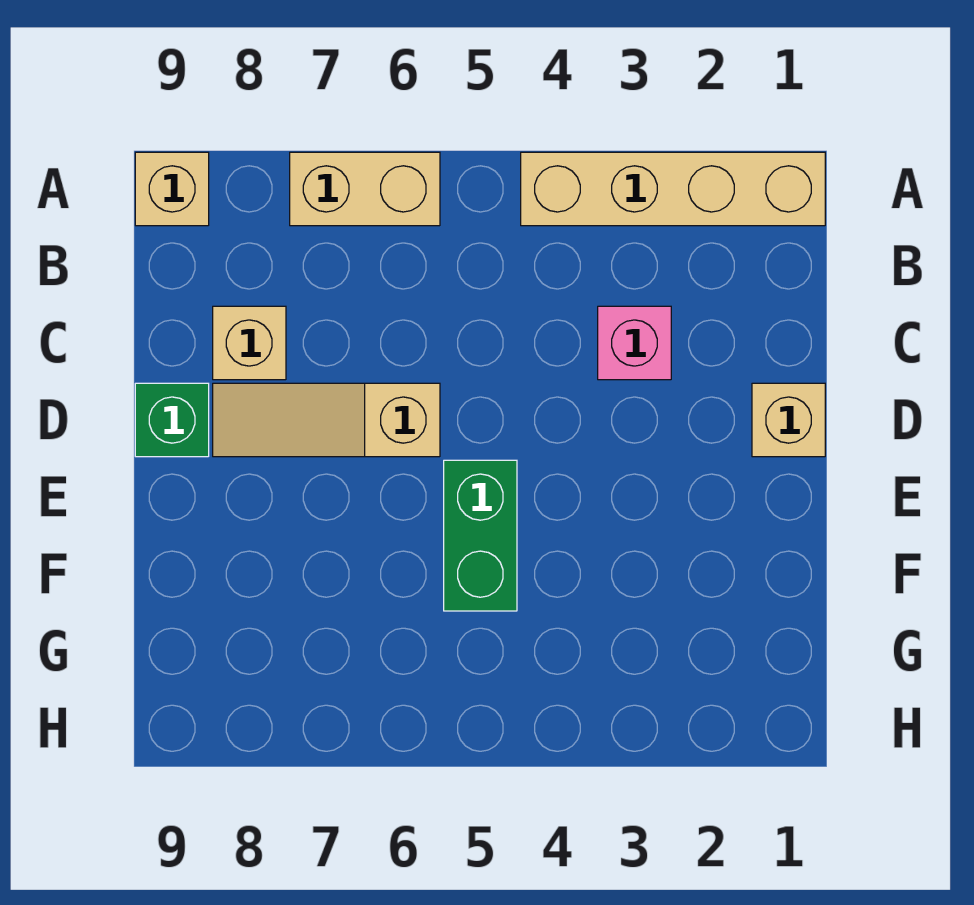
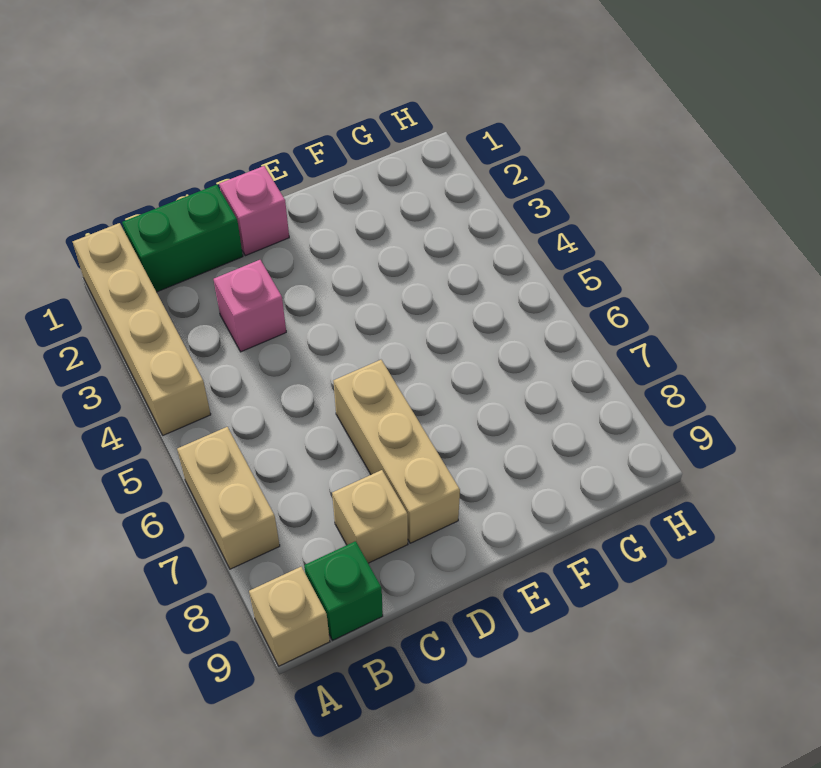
tan 1x1 brick [752,383,825,457] -> pink 1x1 brick [219,166,289,256]
tan 1x3 slope [213,383,440,457] -> tan 1x3 brick [334,360,460,543]
green 1x1 brick [135,383,209,457] -> green 1x1 brick moved to [304,541,383,640]
green 1x2 brick [444,460,517,611] -> green 1x2 brick moved to [122,185,243,292]

